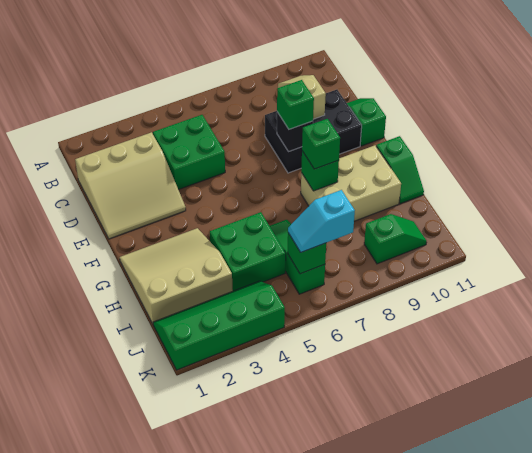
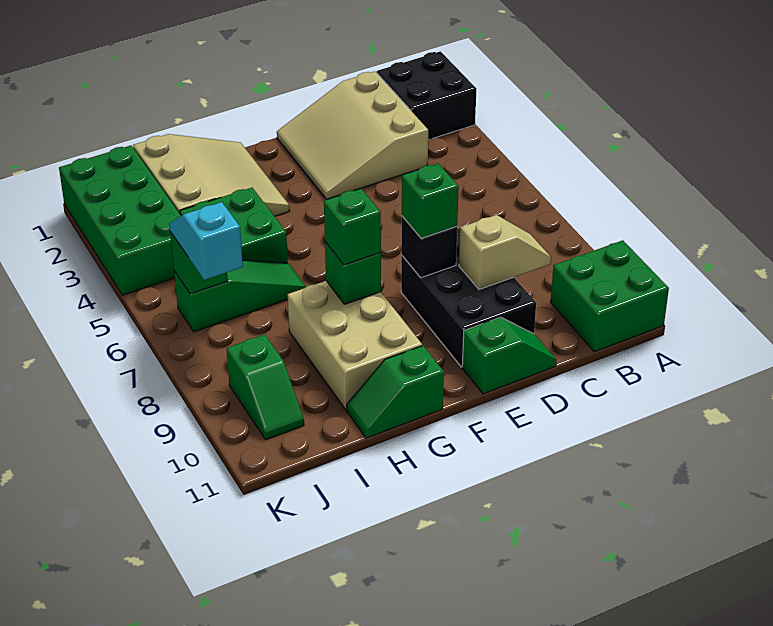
none -> black 2x2 brick [377,51,476,140]
green 2x2 brick [153,115,225,190] -> green 2x2 brick moved to [551,240,669,352]
green 2x4 slope [153,281,285,370] -> green 2x4 brick [59,146,181,295]

